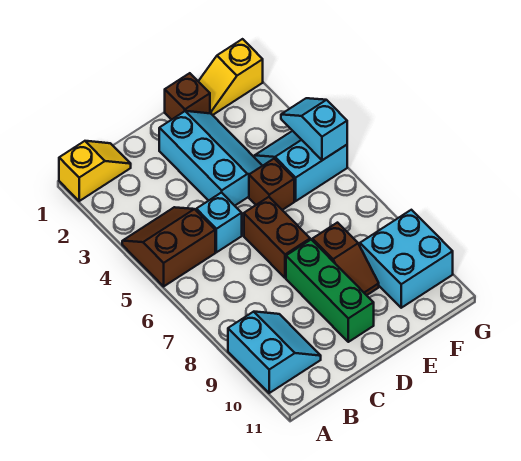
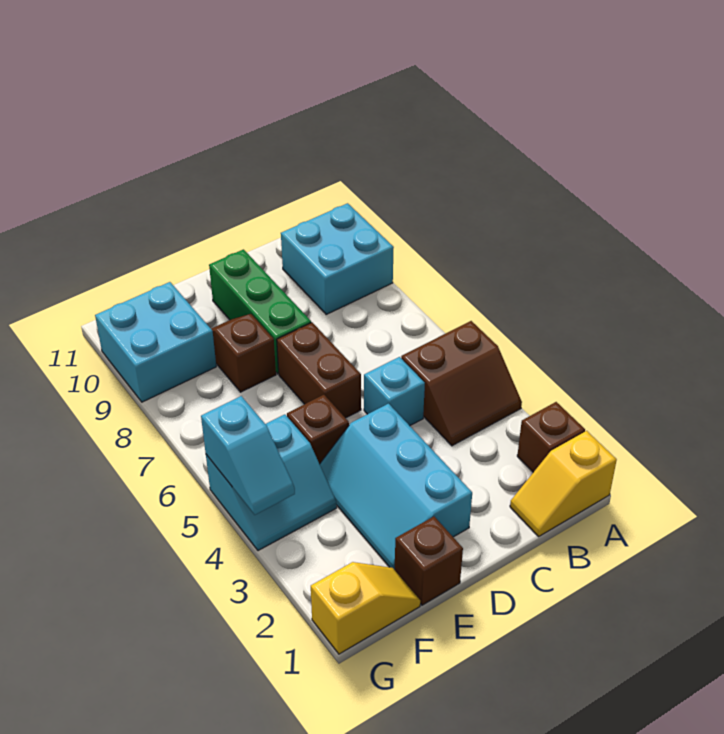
none -> brown 1x1 brick [517,402,585,472]
cyan 2x2 slope [228,312,321,393] -> cyan 2x2 brick [281,203,394,314]

